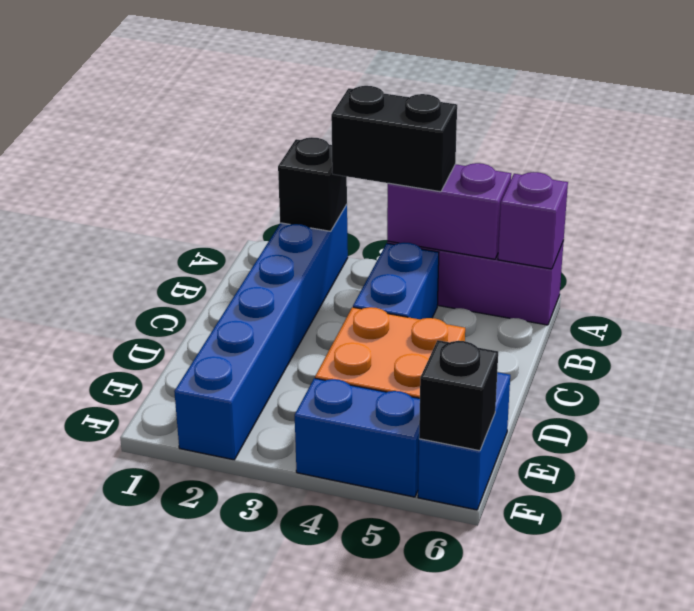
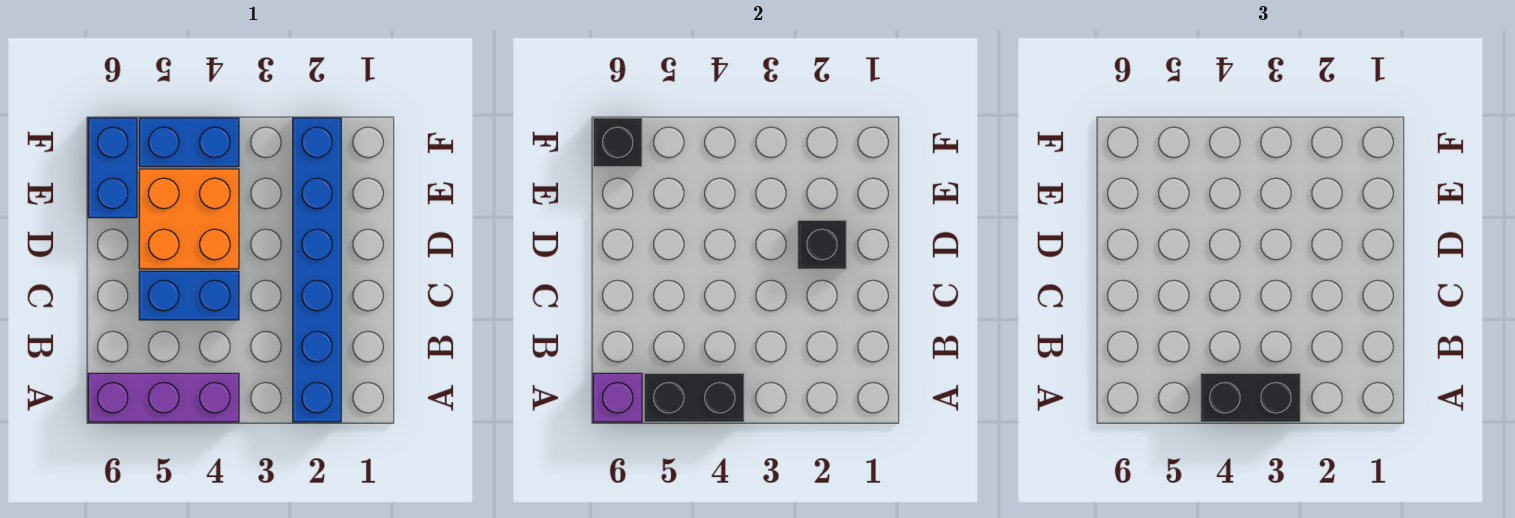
black 1x1 brick [278,137,347,231] -> black 1x1 brick moved to [798,220,846,269]
purple 1x2 brick [387,163,511,259] -> black 1x2 brick [644,373,744,422]
blue 1x2 brick [353,243,439,319] -> blue 1x2 brick turned to [139,271,239,320]

